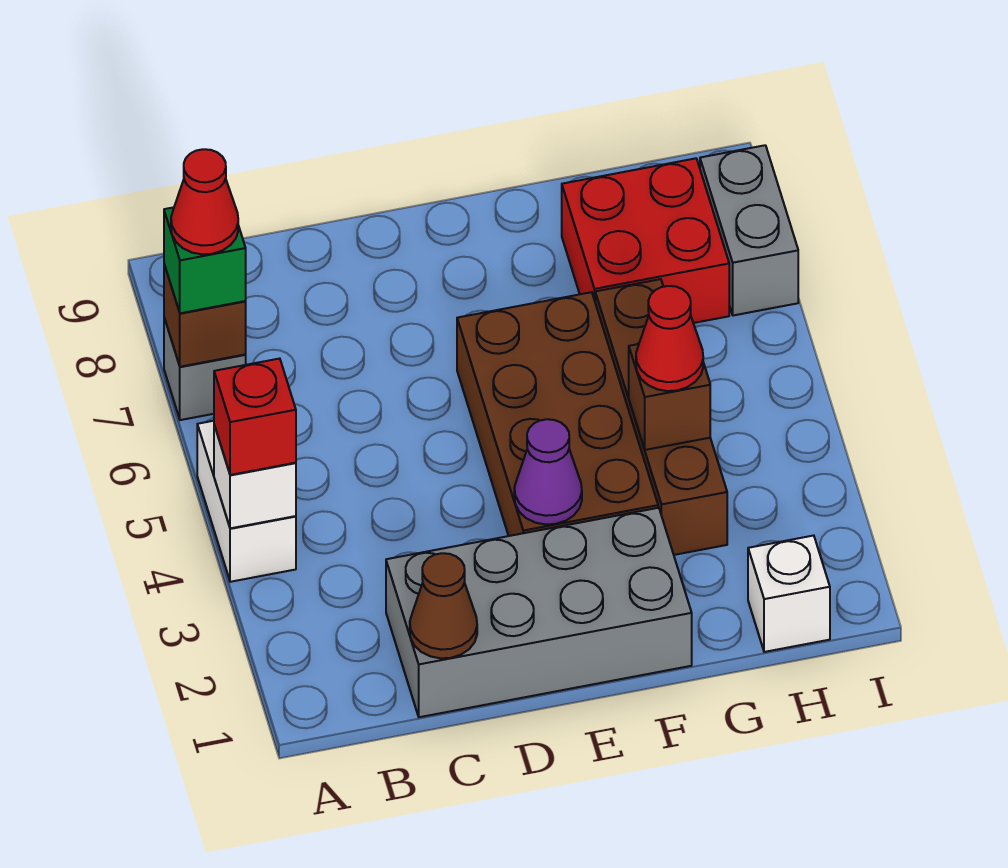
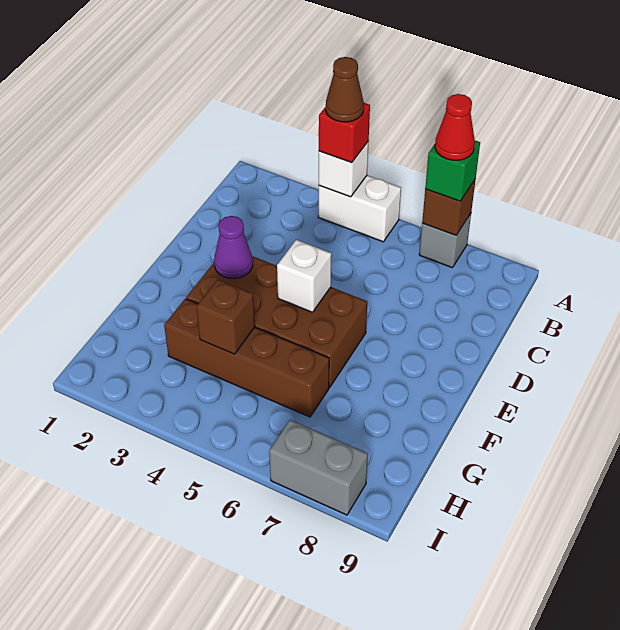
grey 2x4 brick [386,508,692,717] -> none
brown 1x1 cone [410,553,477,658] -> brown 1x1 cone moved to [326,57,364,122]
red 1x1 cone [636,286,703,391] -> none
red 2x2 brick [562,158,729,323] -> none
white 1x1 brick [748,536,830,652] -> white 1x1 brick moved to [277,240,331,312]

